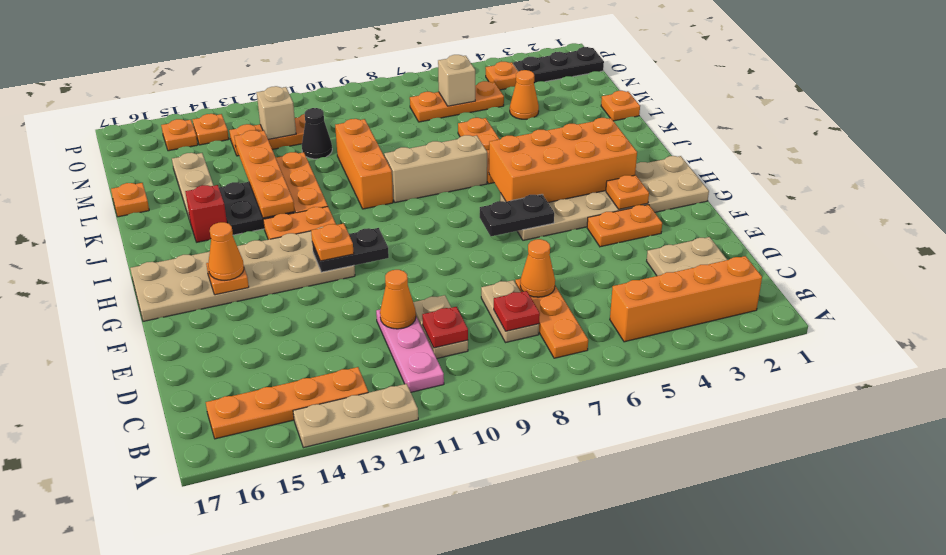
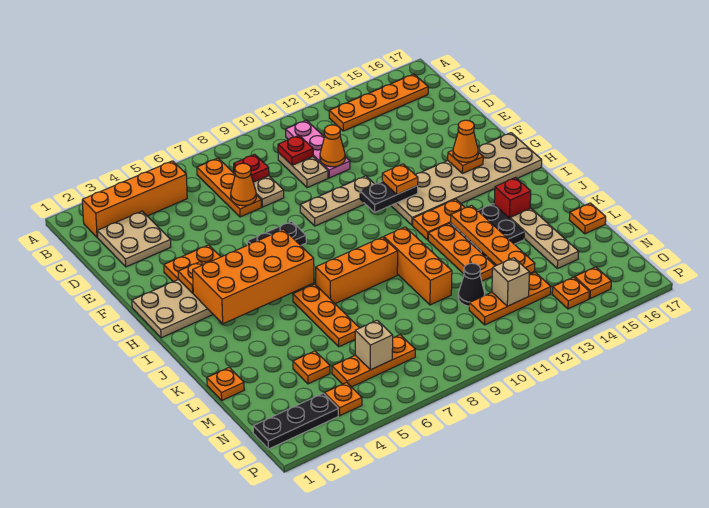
tan 1x3 plate [293,384,418,448] -> tan 1x3 plate moved to [300,176,374,226]
tan 1x3 brick [384,135,487,203] -> orange 1x3 brick [316,237,398,304]
orange 1x1 cone [510,70,539,119] -> orange 1x1 plate [293,351,330,384]

